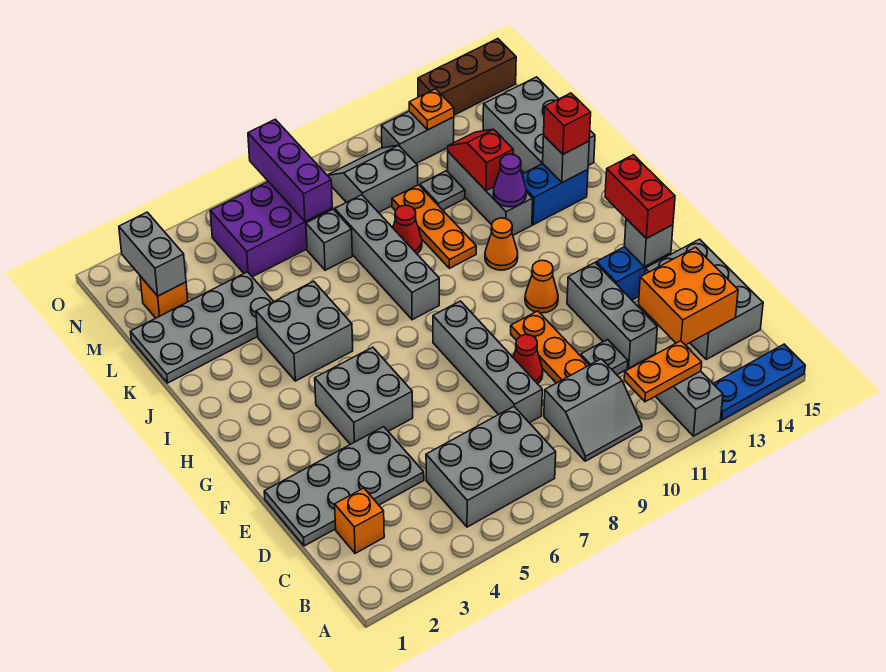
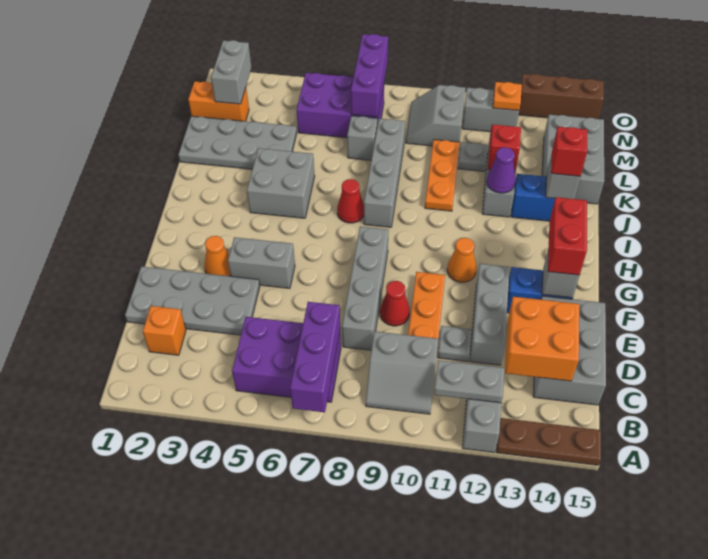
none -> purple 1x3 brick [290,302,340,412]
blue 1x3 plate [713,344,805,420] -> brown 1x3 plate [497,418,601,465]
grey 2x3 brick [426,407,556,527] -> purple 2x3 brick [232,317,341,402]
orange 1x2 plate [624,341,702,402] -> grey 1x2 plate [434,360,505,403]
grey 2x2 brick [315,347,413,444] -> grey 1x2 brick [228,237,295,288]
orange 1x1 cone [485,218,518,270] -> orange 1x1 cone moved to [204,236,230,276]
red 1x1 cone [393,205,422,254] -> red 1x1 cone moved to [337,179,364,223]
orange 1x1 brick [140,276,188,318] -> orange 1x2 brick [188,82,249,121]
grey 2x2 slope [327,145,418,213] -> grey 2x2 slope turned to [406,85,465,146]

